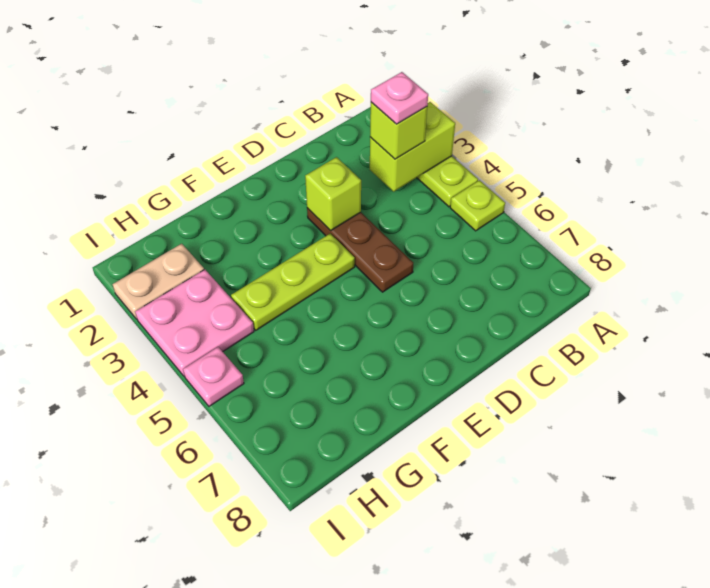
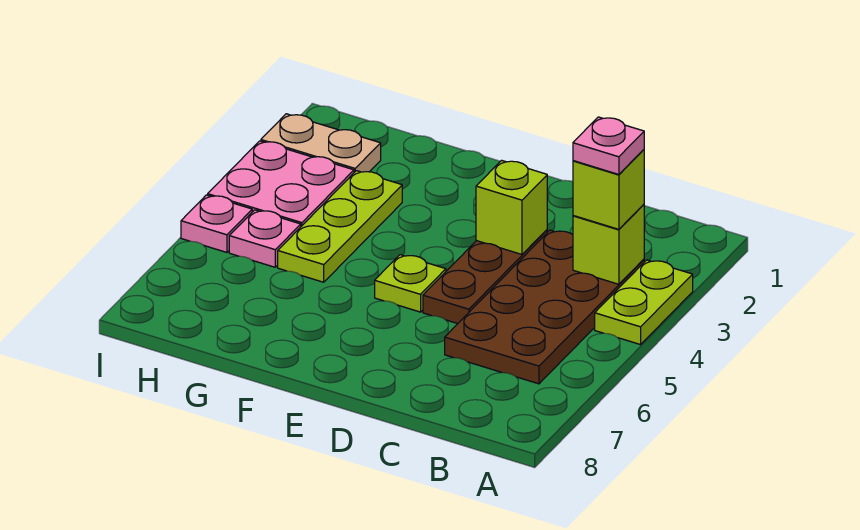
lime 1x2 brick [370,102,455,191] -> lime 1x1 brick [573,205,644,284]
lime 1x1 plate [450,180,505,231] -> lime 1x1 plate moved to [375,255,446,312]
none -> brown 2x4 plate [445,230,644,384]
lime 1x3 plate [231,234,355,330] -> lime 1x3 plate turned to [278,171,402,282]
none -> pink 1x1 plate [229,210,301,267]

